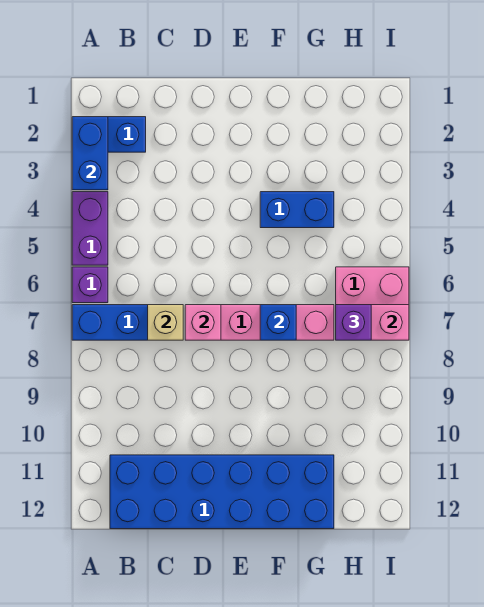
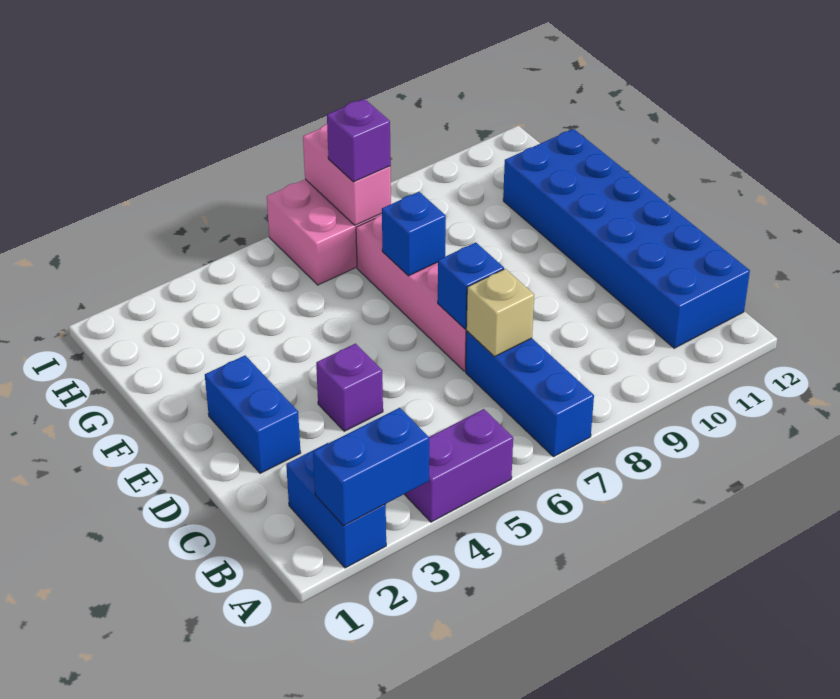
purple 1x1 brick [72,267,108,303] -> purple 1x1 brick moved to [316,344,383,431]
pink 1x1 brick [185,305,221,340] -> blue 1x1 brick [438,242,504,329]
blue 1x2 brick [260,192,334,228] -> blue 1x2 brick moved to [205,356,301,473]

